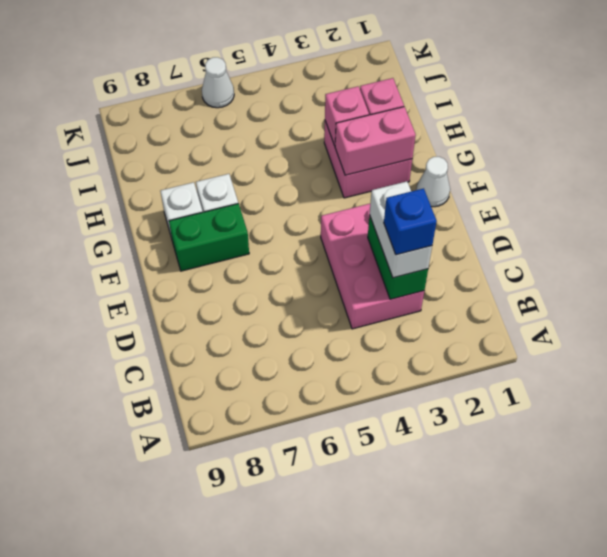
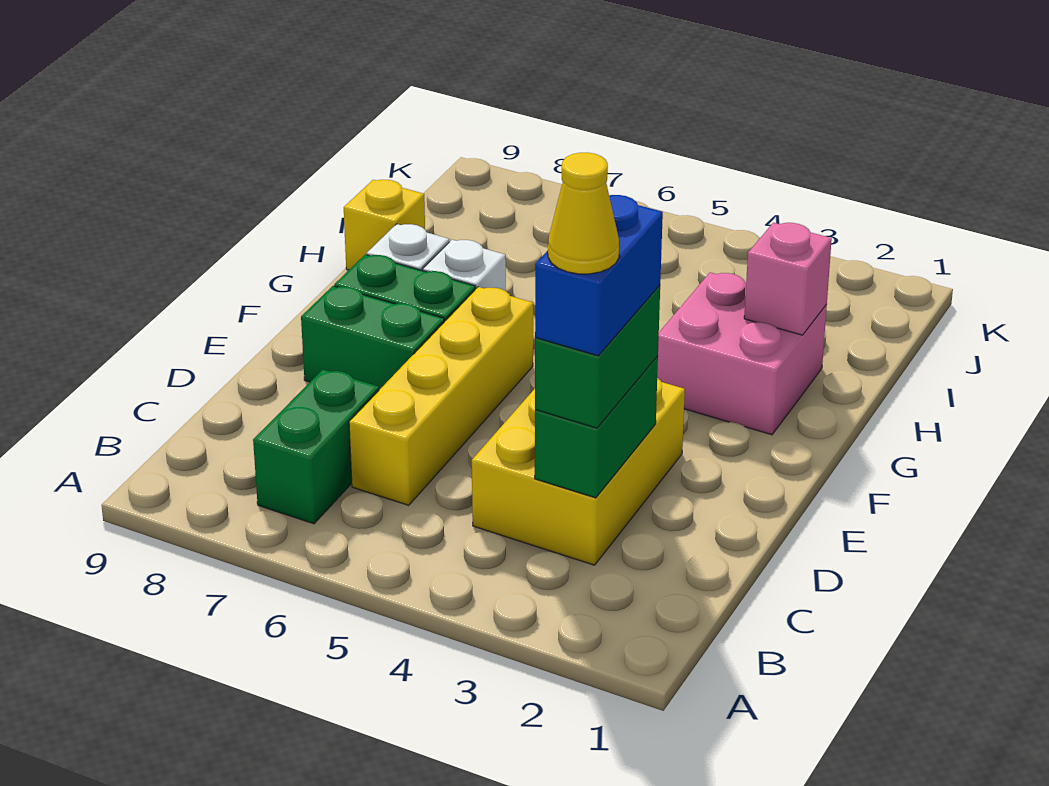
none -> green 1x2 brick [253,370,379,524]
pink 2x3 brick [321,204,424,329] -> yellow 2x3 brick [472,378,685,565]
white 1x2 brick [370,181,432,278] -> green 1x2 brick [535,285,660,428]
blue 1x1 brick [384,188,437,255] -> blue 1x2 brick [535,195,663,356]
none -> yellow 1x1 cone [548,153,619,274]
none -> yellow 1x4 brick [349,287,533,505]
none -> green 1x2 brick [301,286,444,390]
white 1x1 cone [416,157,450,207] -> none
pink 1x2 brick [335,107,416,175] -> none
pink 1x1 brick [325,86,369,146] -> none
none -> yellow 1x1 brick [344,180,425,270]
white 1x1 cone [202,57,234,108] -> none

